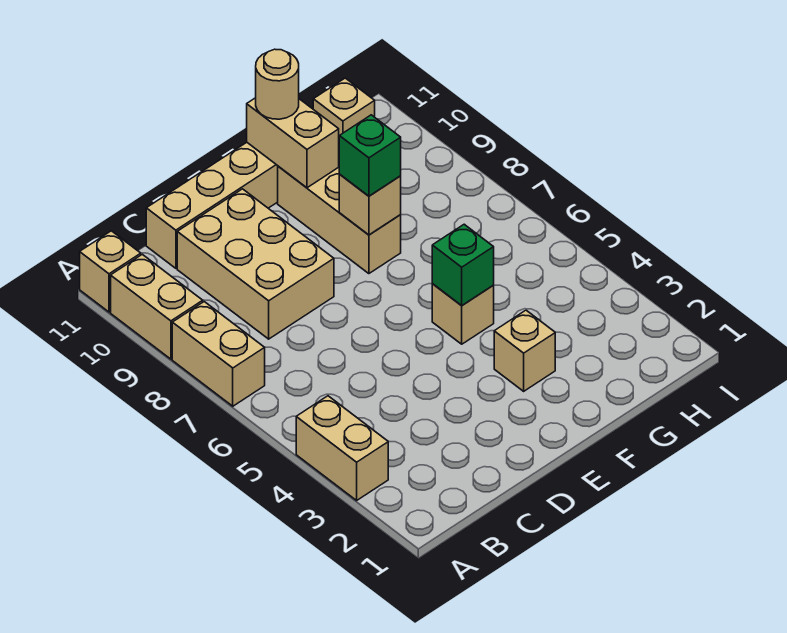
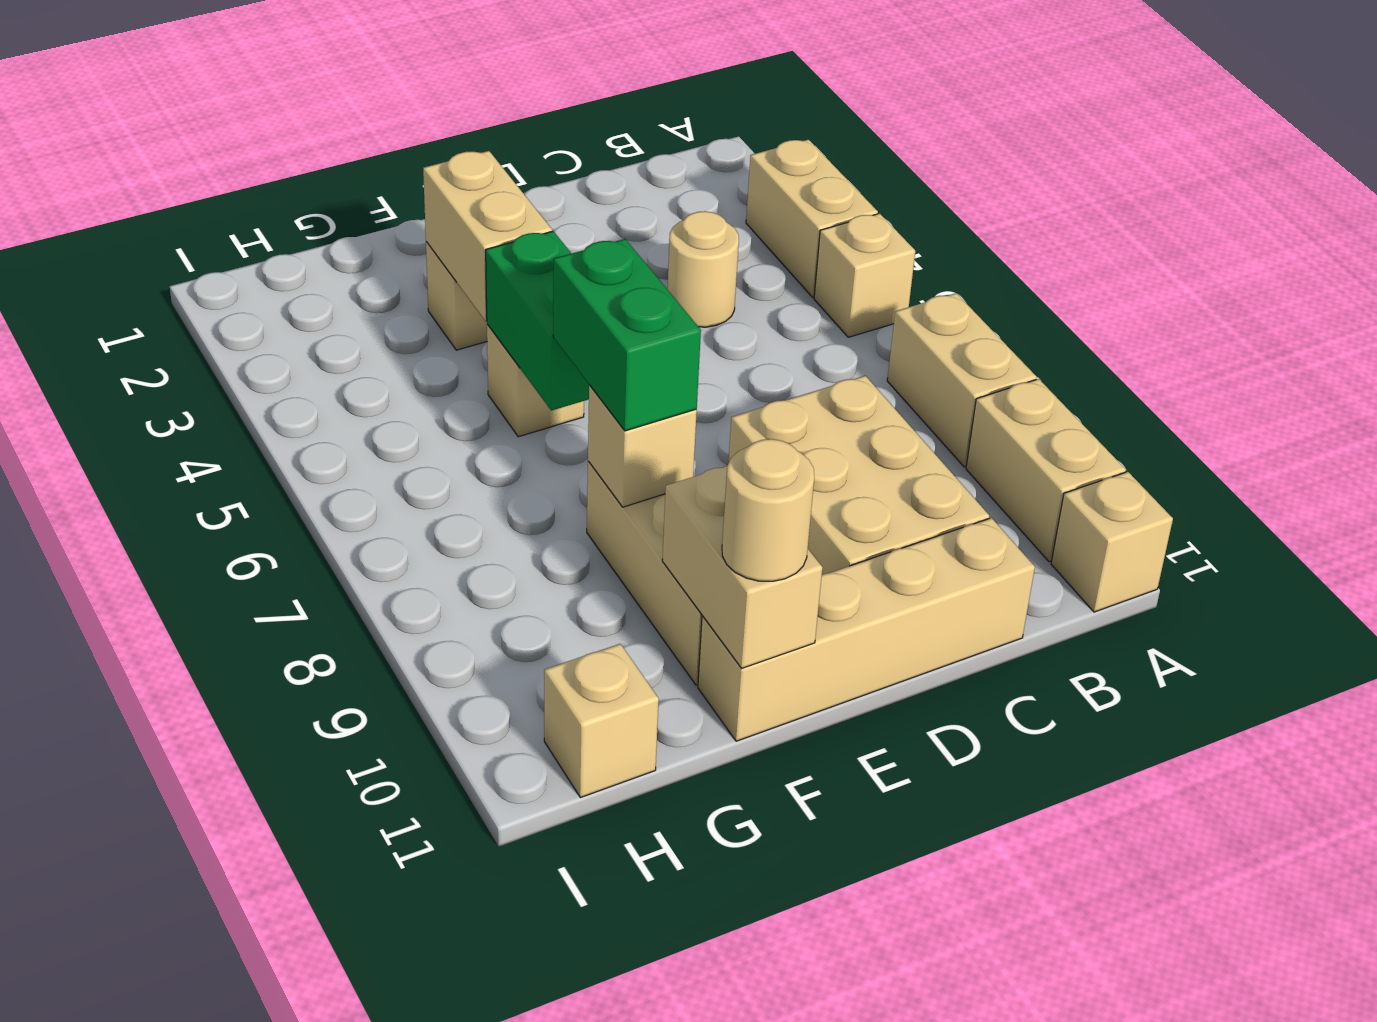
none -> tan 1x1 brick [814,214,915,337]
none -> tan 1x1 round brick [667,211,739,327]
none -> tan 1x2 brick [423,151,552,321]
green 1x1 brick [432,224,494,306] -> green 1x2 brick [486,231,589,411]
green 1x1 brick [339,115,401,196] -> green 1x2 brick [553,239,701,431]

